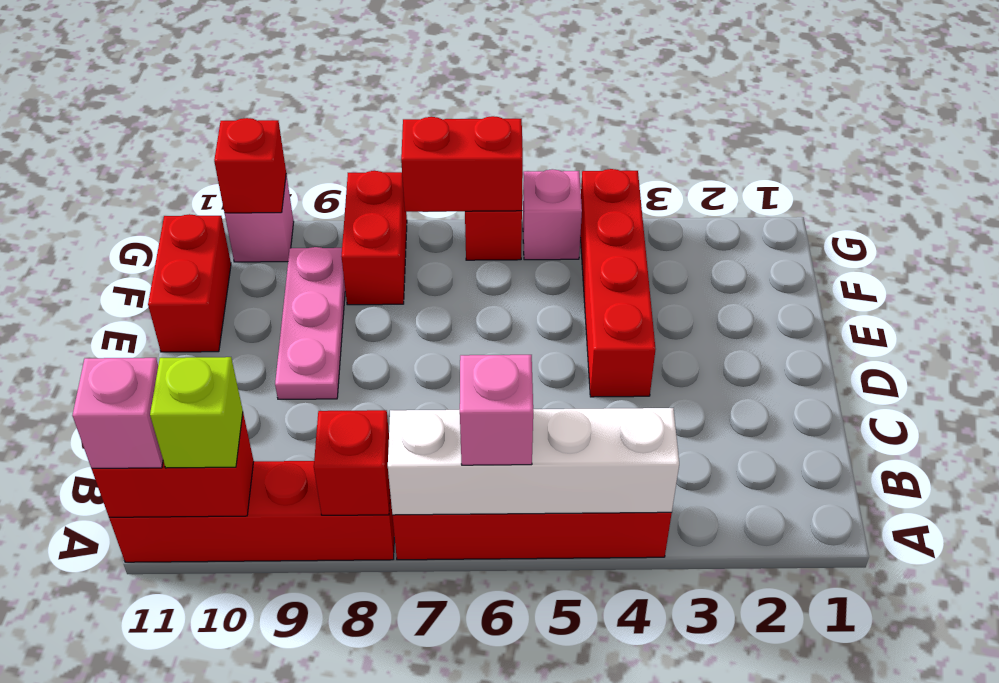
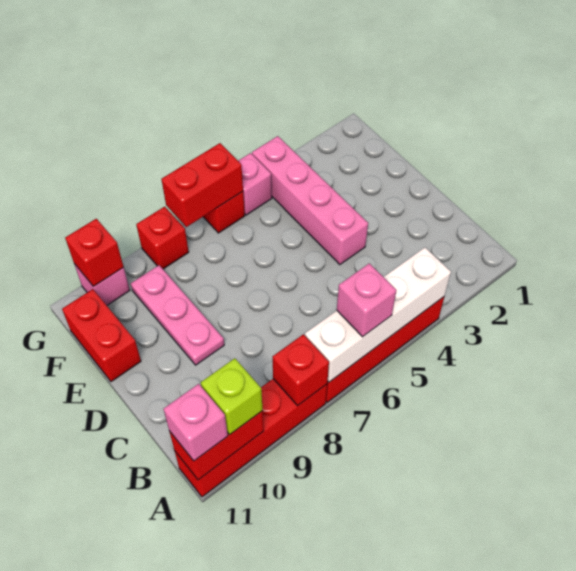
red 1x4 brick [580,169,655,397] -> pink 1x4 brick [252,136,368,265]
red 1x2 brick [341,171,407,305] -> red 1x1 brick [136,207,189,269]

